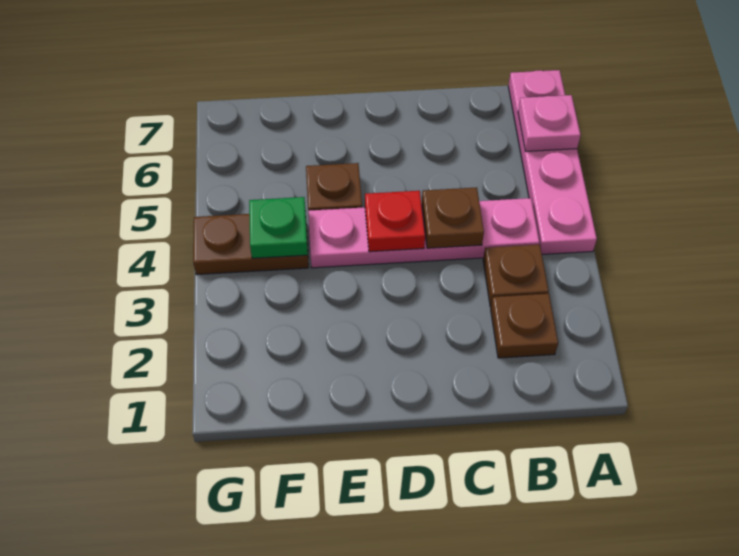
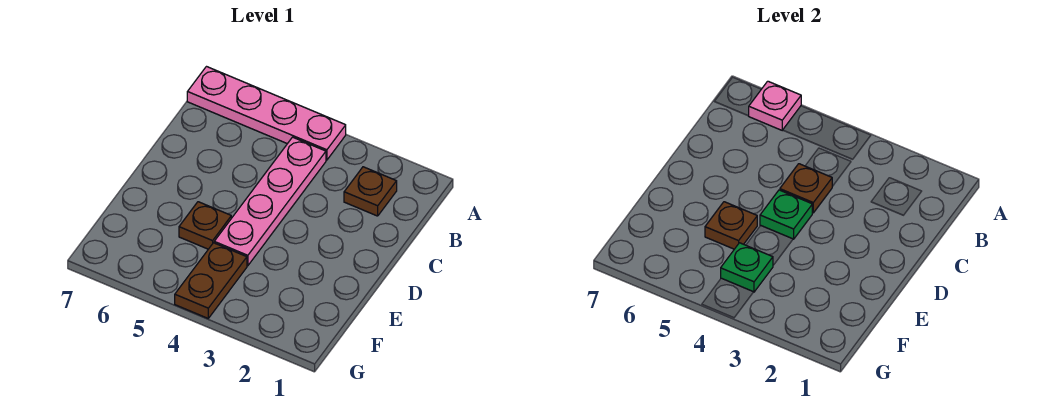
brown 1x1 plate [483,245,549,307] -> brown 1x1 plate moved to [705,202,757,249]
red 1x1 plate [365,191,425,252] -> green 1x1 plate [760,190,812,239]

